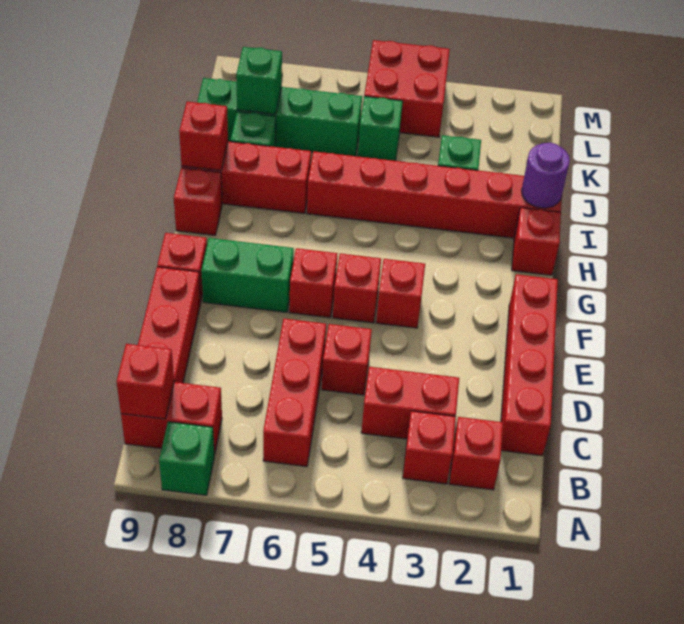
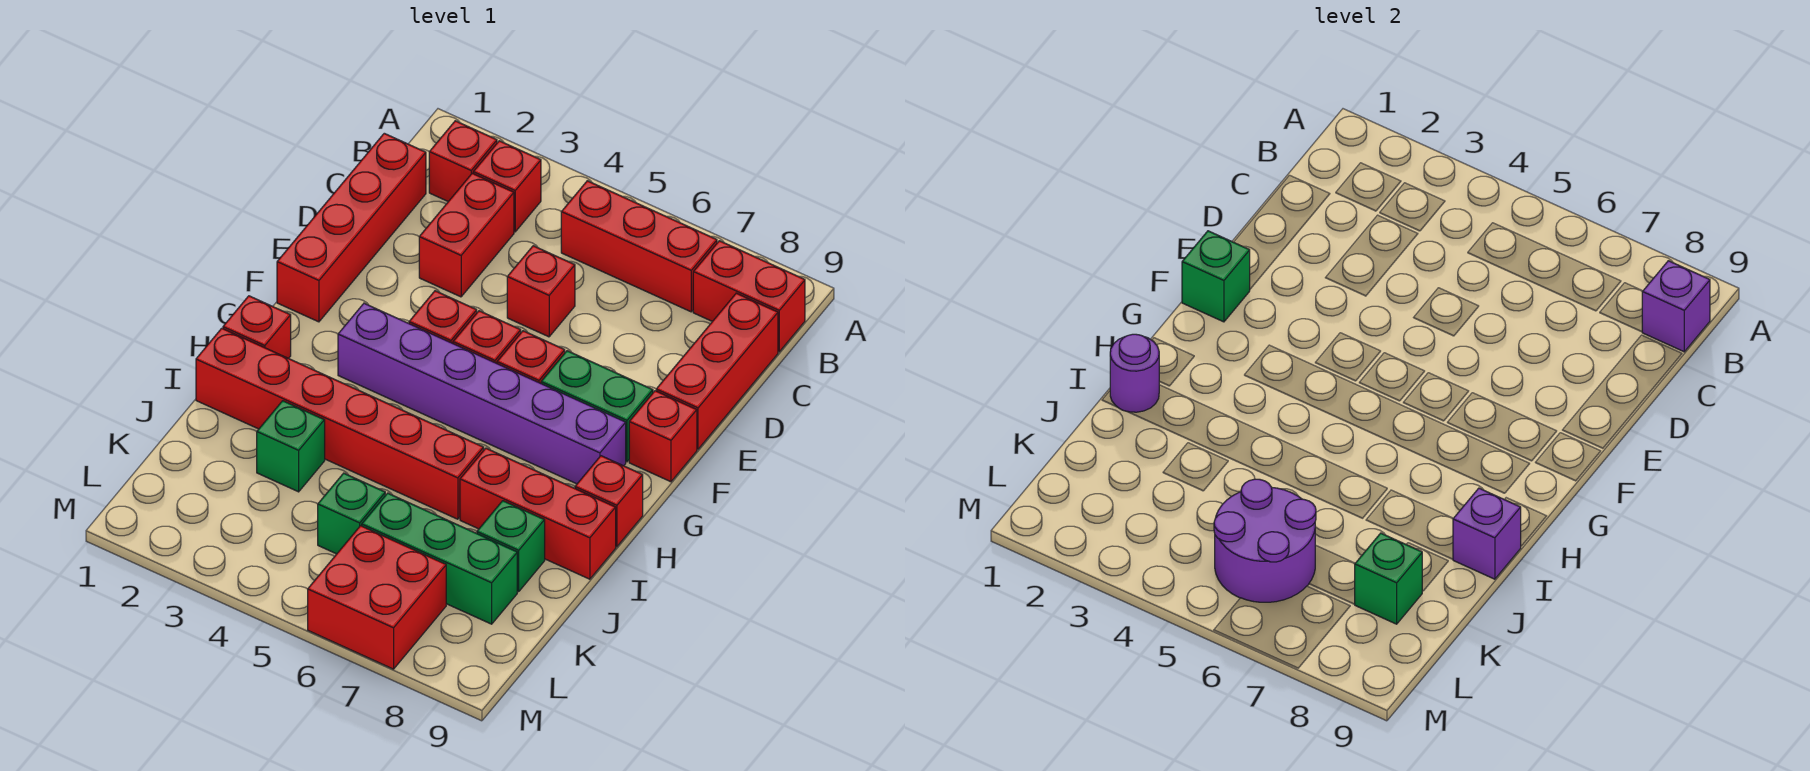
green 1x1 brick [159,422,214,495] -> green 1x1 brick moved to [1182,231,1250,322]
red 1x3 brick [263,319,326,467] -> red 1x3 brick turned to [561,181,717,312]
red 1x1 brick [117,344,174,419] -> purple 1x1 brick [1642,261,1710,352]
red 1x2 brick [361,367,459,439] -> red 1x2 brick turned to [419,173,514,297]
none -> purple 1x6 brick [338,303,626,484]
red 1x1 brick [179,102,228,171] -> purple 1x1 brick [1453,488,1521,579]
none -> purple 2x2 round brick [1214,479,1316,602]
green 1x4 brick [197,78,362,156] -> green 1x3 brick [362,493,517,624]
red 2x2 brick [364,40,450,137] -> red 2x2 brick moved to [308,526,446,669]

